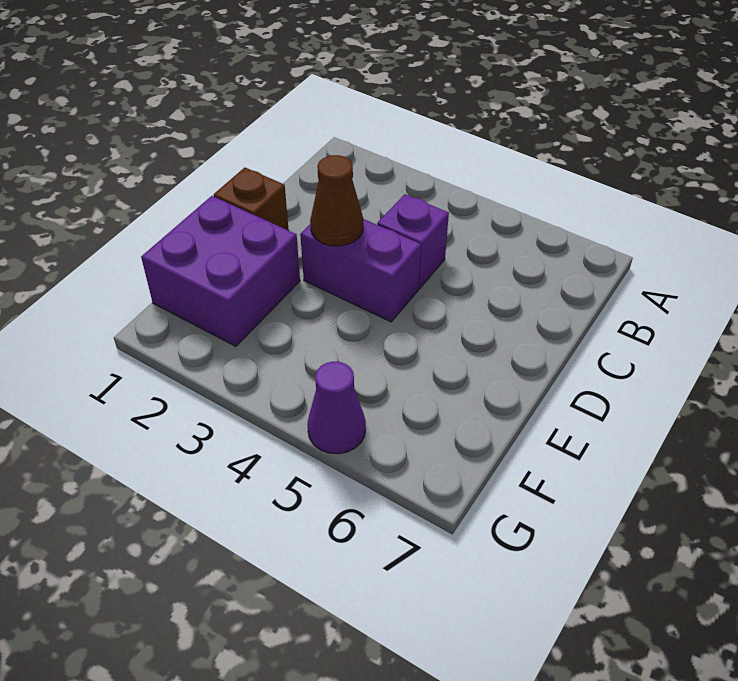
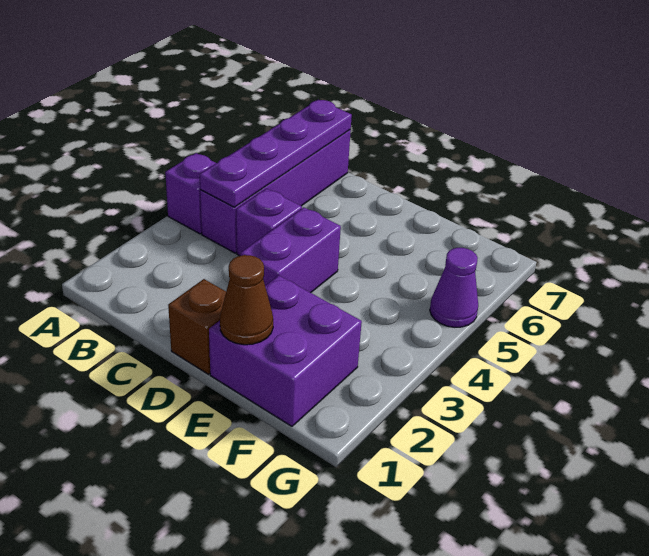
none -> purple 1x1 brick [165,153,216,234]
none -> purple 1x4 brick [200,129,351,253]
none -> purple 1x4 plate [200,100,352,207]
brown 1x1 cone [310,155,363,246] -> brown 1x1 cone moved to [220,255,273,345]

